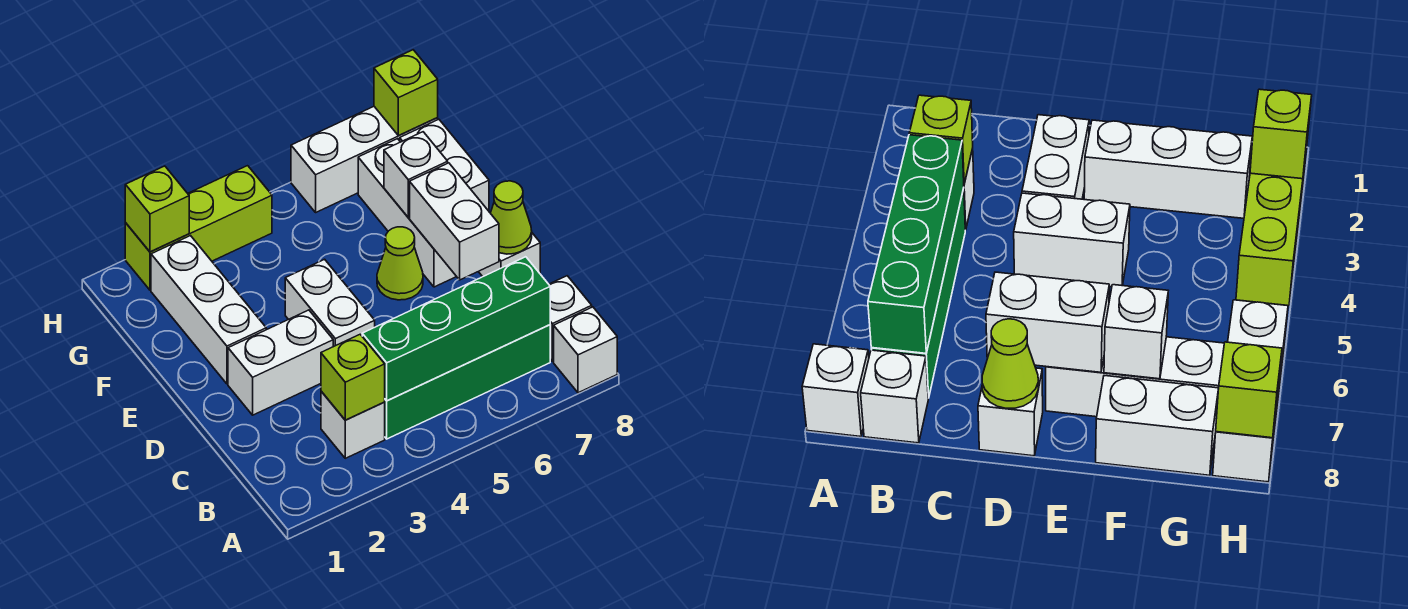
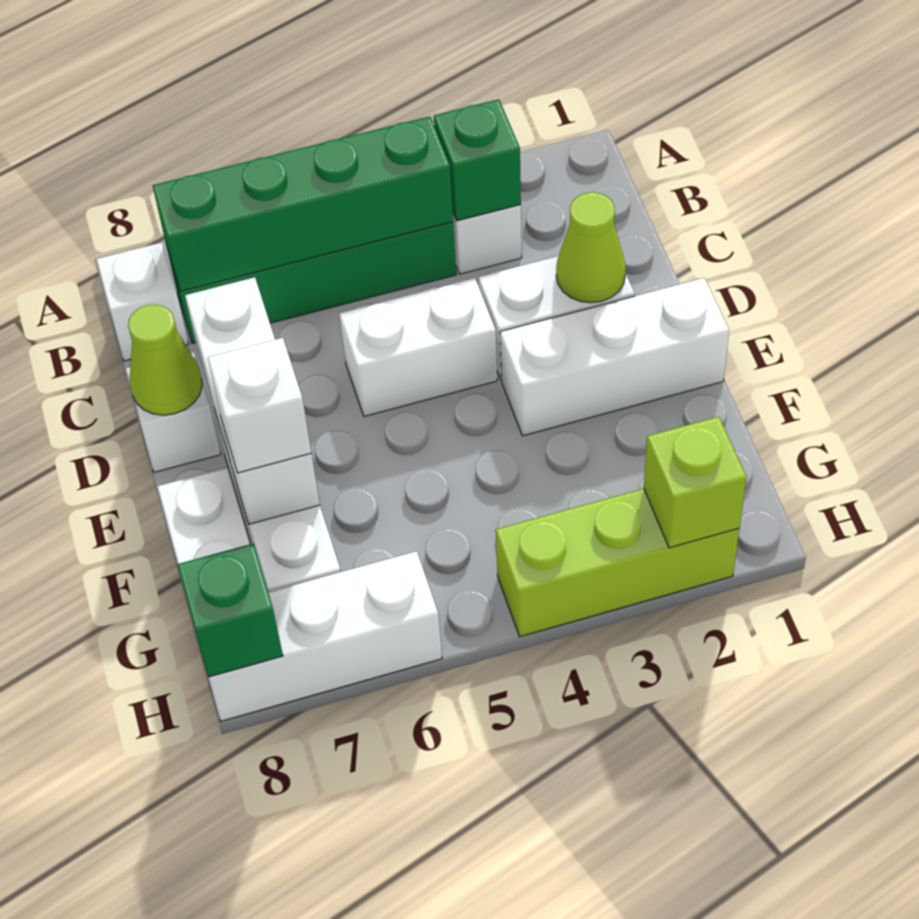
white 1x1 brick [554,307,617,393] -> white 1x1 brick moved to [208,338,311,473]
lime 1x1 brick [321,334,385,420] -> green 1x1 brick [434,99,521,221]
white 1x2 brick [285,259,375,347] -> white 1x2 brick turned to [339,278,497,416]
white 1x3 brick [151,236,266,384] -> white 1x3 brick turned to [500,278,729,436]
lime 1x1 cone [377,227,423,300] -> lime 1x1 cone moved to [556,192,626,303]
lime 1x1 brick [374,50,438,136] -> green 1x1 brick [178,543,283,677]

